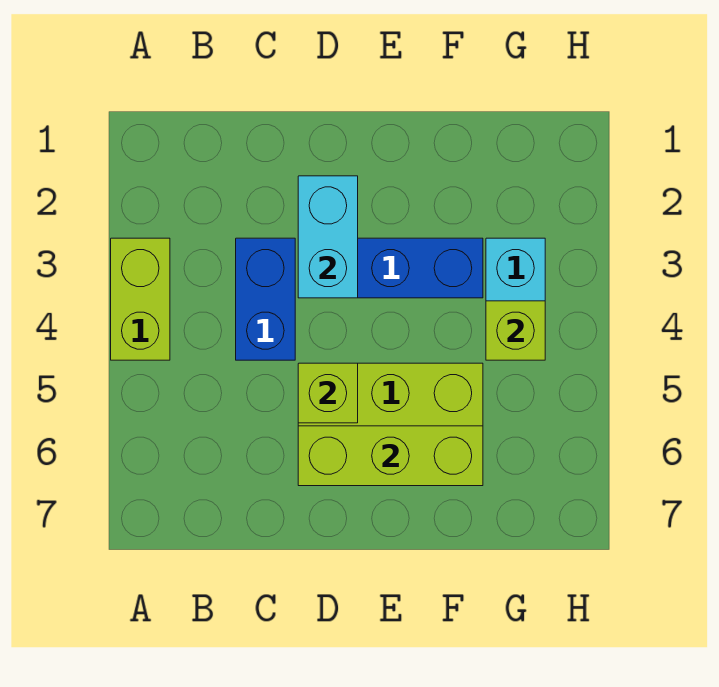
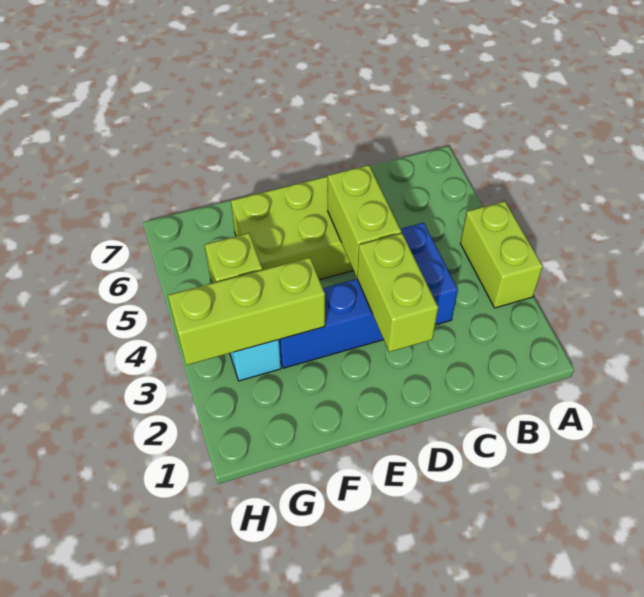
cyan 1x2 brick [298,176,358,298] -> lime 1x2 brick [357,233,438,352]
lime 1x1 brick [298,363,358,423] -> lime 1x2 brick [328,165,401,277]
lime 1x3 brick [298,426,483,486] -> lime 1x3 brick moved to [168,258,325,365]

